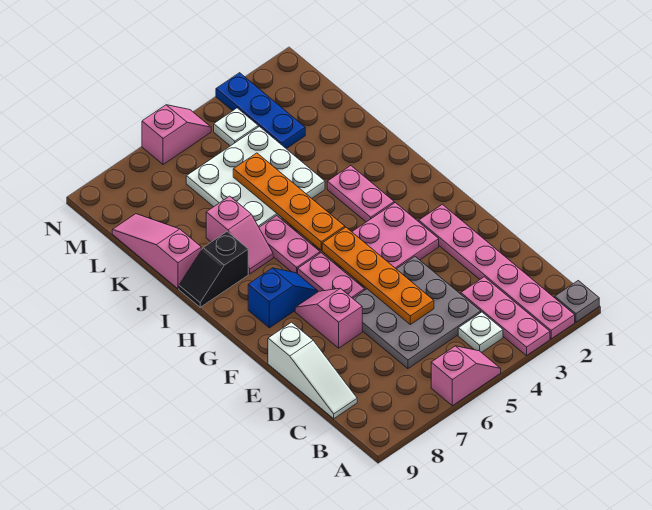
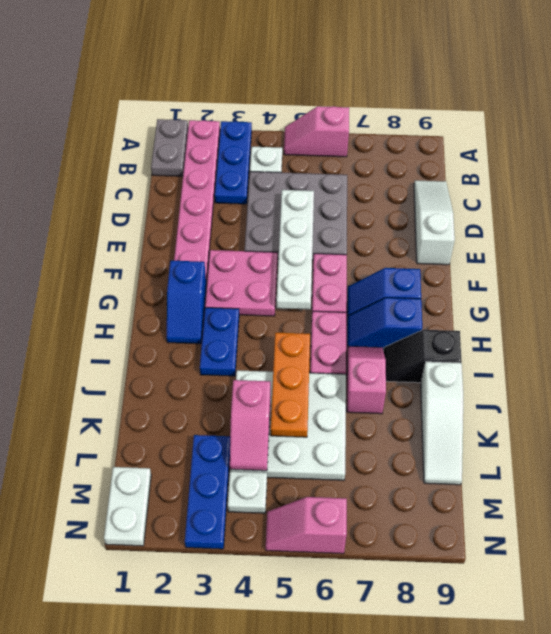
grey 1x1 plate [555,281,599,322] -> grey 1x2 plate [151,119,188,176]
pink 1x3 plate [461,277,550,356] -> blue 1x3 plate [215,121,252,204]
orange 1x4 plate [322,227,434,324] -> white 1x4 plate [277,190,314,310]
pink 1x2 slope [295,288,362,348] -> pink 1x2 slope moved to [230,380,270,471]
none -> blue 1x2 slope [167,261,206,344]
pink 1x2 plate [327,166,394,222] -> blue 1x2 plate [200,308,239,376]
orange 1x4 plate [233,153,345,250] -> orange 1x3 plate [271,333,310,437]
none -> blue 1x2 slope [347,298,422,350]
black 1x2 slope [179,231,248,307] -> black 1x2 slope turned to [383,330,462,383]
pink 1x3 slope [112,214,201,289] -> white 1x3 slope [421,362,463,485]
none -> white 1x2 plate [104,467,151,546]

